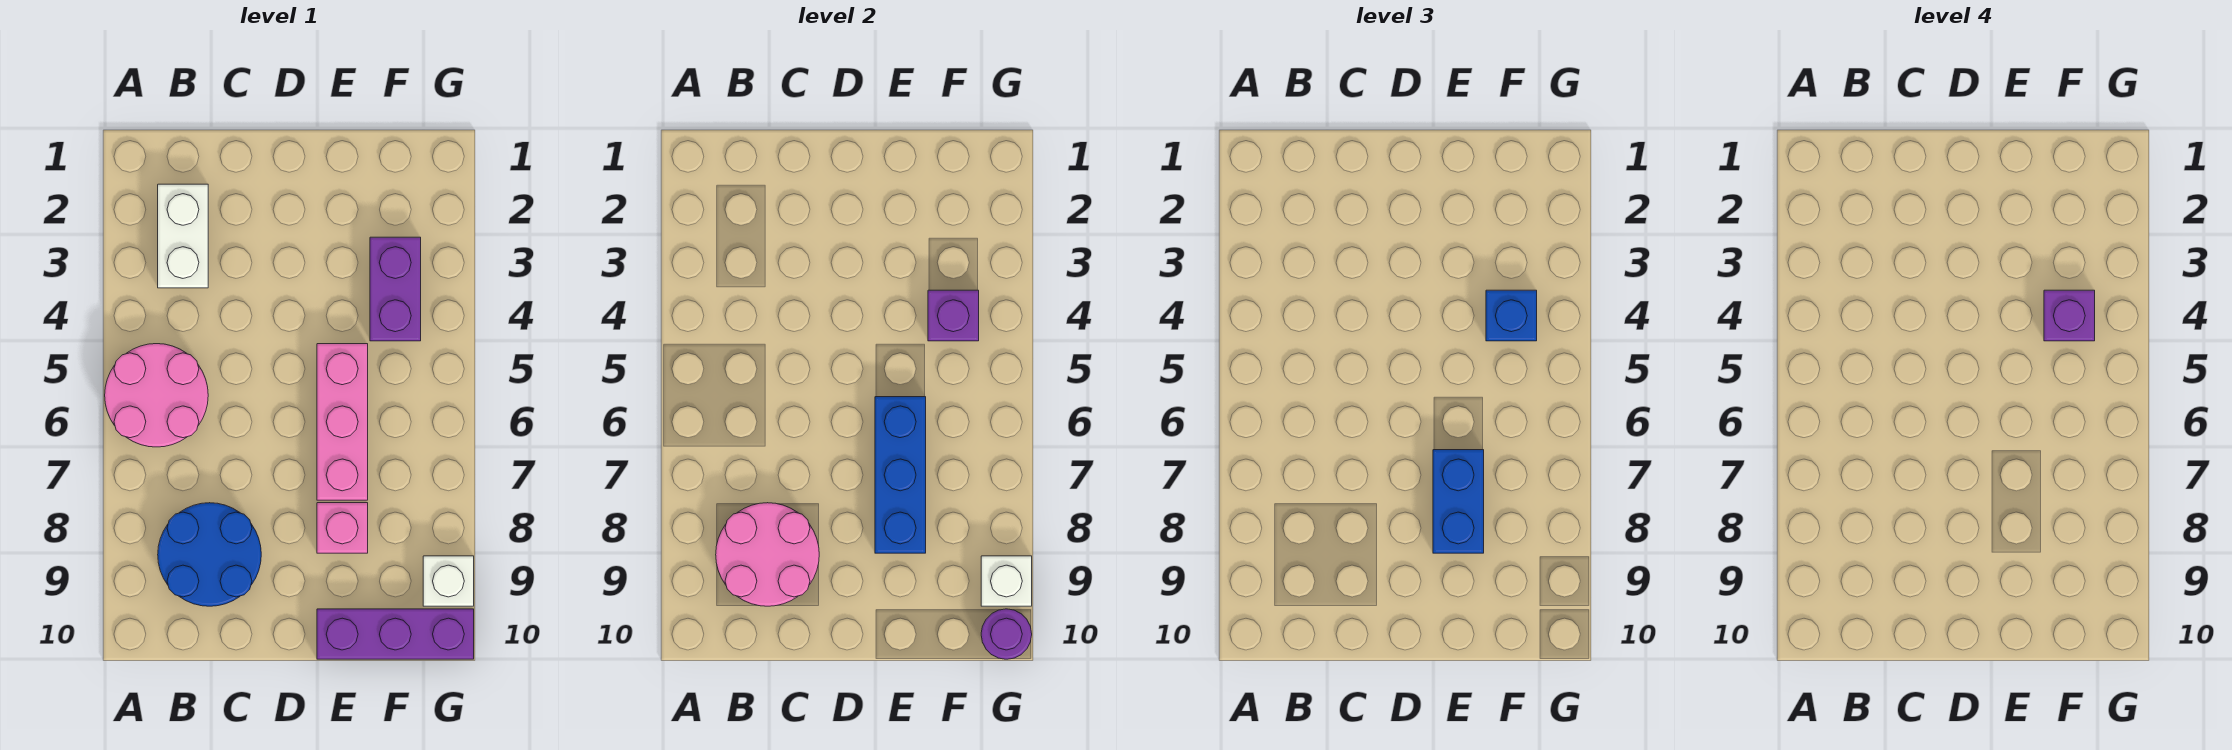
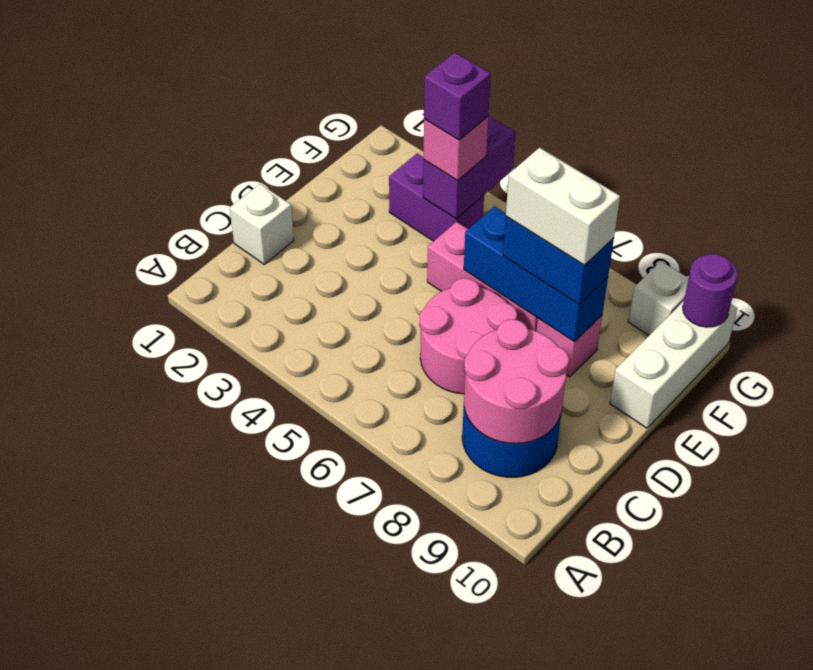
pink 2x2 round brick [105,344,208,447] -> pink 2x2 round brick moved to [419,278,517,394]
white 1x2 brick [158,184,208,288] -> white 1x2 brick moved to [506,148,620,265]
purple 1x3 brick [317,609,474,659] -> white 1x3 brick [610,301,737,428]
purple 1x1 brick [928,290,979,341] -> purple 1x2 brick [423,116,516,219]
blue 1x1 brick [1486,290,1537,341] -> pink 1x1 brick [424,117,488,181]
white 1x1 brick [981,556,1032,606] -> white 1x1 brick moved to [230,184,294,264]

